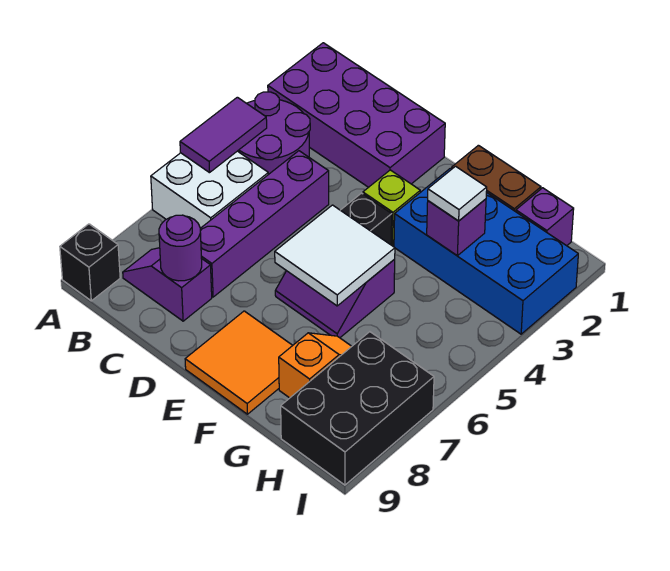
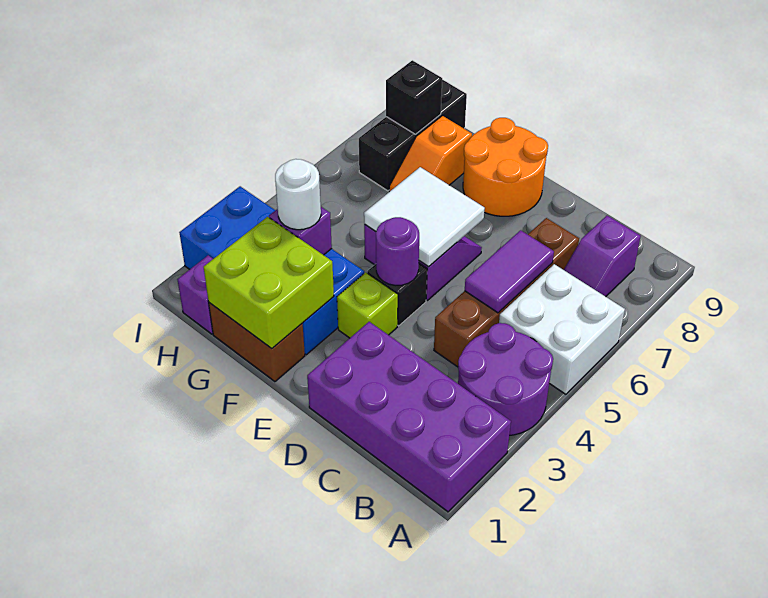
purple 1x2 tile [180,97,267,173] -> purple 1x2 tile moved to [465,230,554,313]
black 1x1 brick [60,224,120,301] -> black 1x1 brick moved to [386,60,442,134]
purple 1x2 slope [123,248,212,321] -> purple 1x2 slope turned to [564,216,641,297]
purple 1x4 brick [200,151,329,297] -> brown 1x4 brick [434,218,579,367]
purple 1x1 round brick [159,215,202,281] -> purple 1x1 round brick moved to [376,217,419,286]
orange 2x2 tile [185,311,293,414] -> orange 2x2 round brick [463,118,548,216]
none -> lime 2x2 brick [204,217,334,349]
white 1x1 tile [428,166,487,221] -> white 1x1 round brick [275,159,321,230]
black 2x3 brick [281,332,434,485] -> black 1x3 brick [359,80,467,191]

